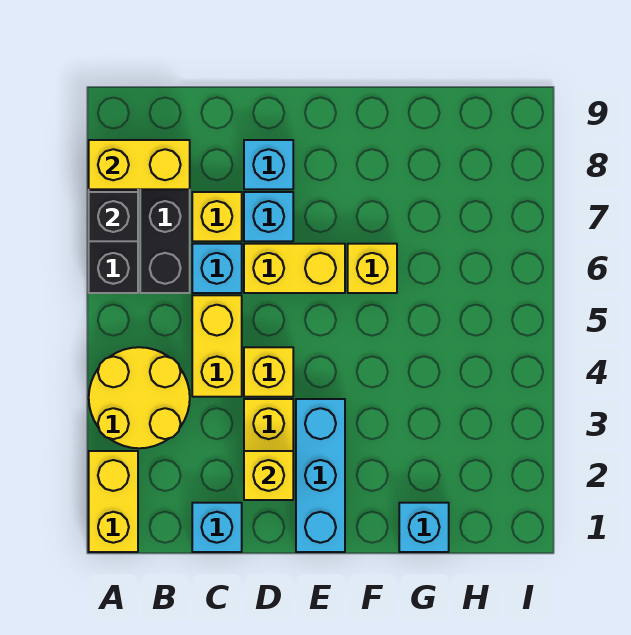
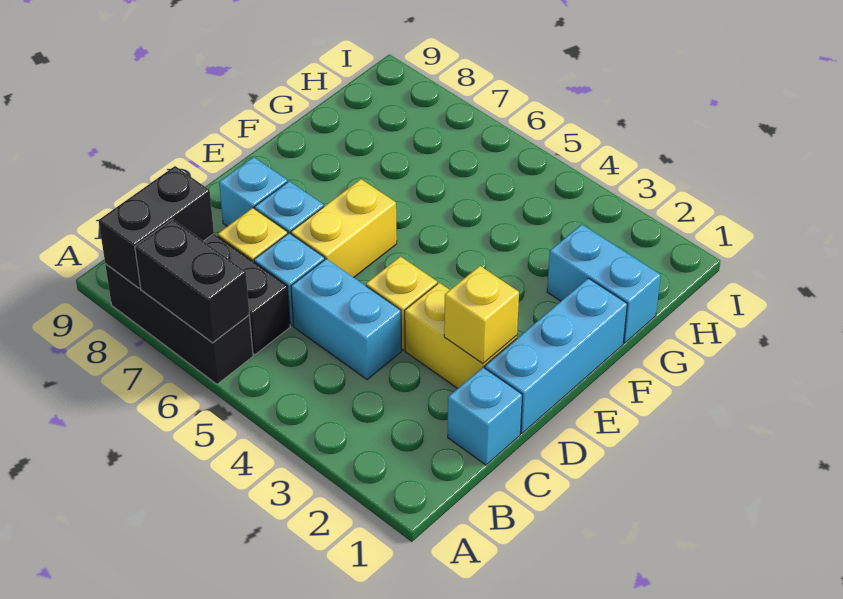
yellow 1x2 brick [89,451,138,552] -> none
yellow 2x2 round brick [89,347,190,448] -> none
black 1x1 brick [89,192,138,241] -> black 1x2 brick [135,219,249,343]
yellow 1x2 brick [89,140,190,189] -> black 1x2 brick [98,166,214,288]
yellow 1x2 brick [192,295,242,397] -> cyan 1x2 brick [291,259,402,380]
cyan 1x3 brick [296,399,345,552] -> cyan 1x3 brick turned to [485,278,627,433]
yellow 1x1 brick [348,244,397,293] -> none
cyan 1x1 brick [399,503,449,552] -> cyan 1x2 brick [547,224,661,343]

